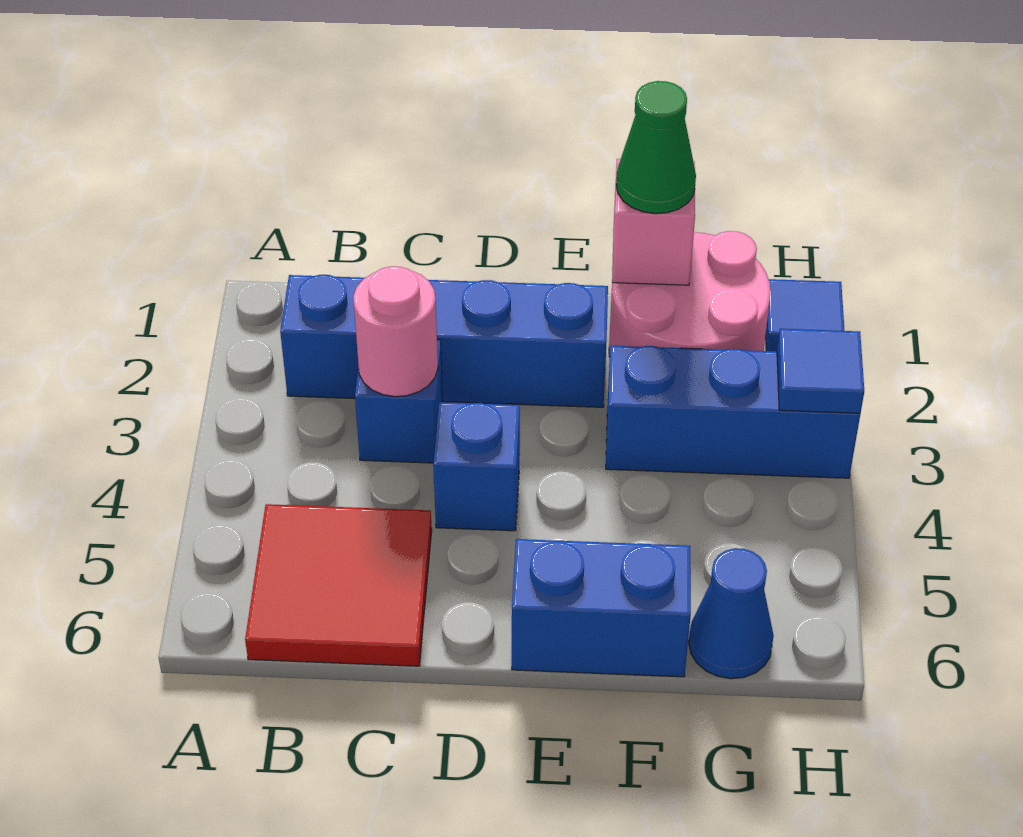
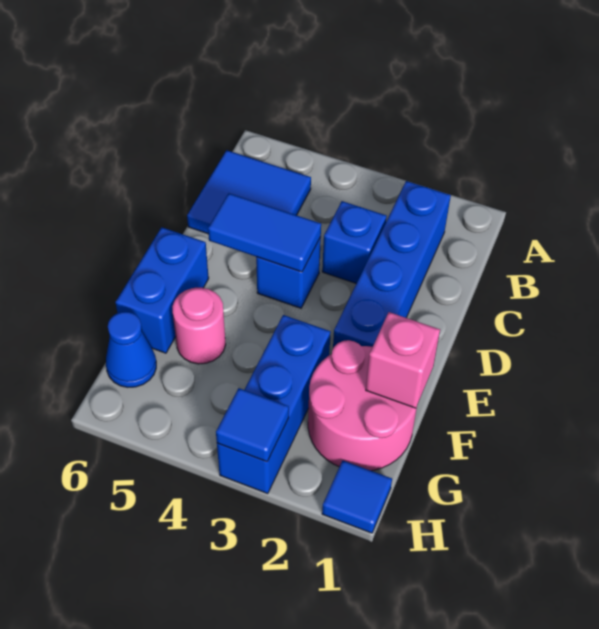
red 2x2 tile [245,504,432,666] -> blue 2x2 tile [187,150,311,234]
pink 1x1 round brick [353,266,438,397] -> pink 1x1 round brick moved to [172,288,226,364]
none -> blue 1x2 tile [208,193,321,272]
green 1x1 cone [616,81,696,214] -> none

